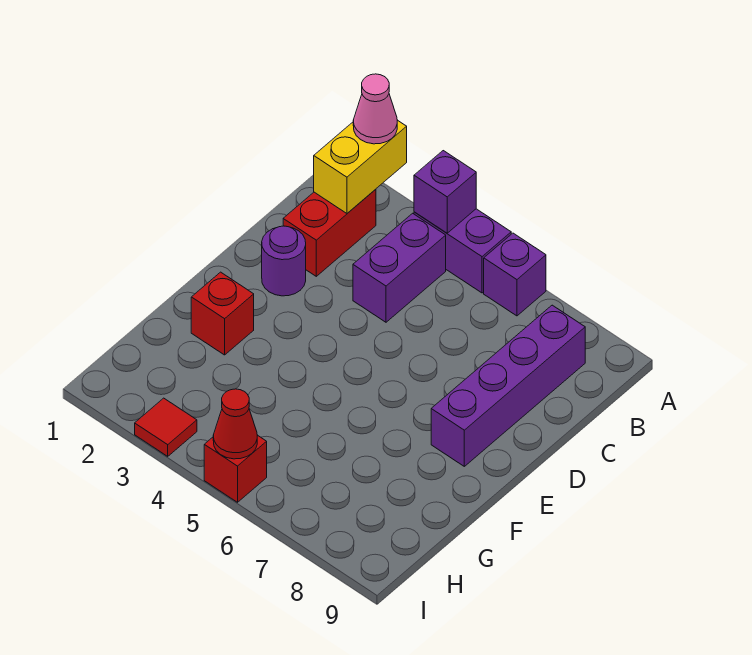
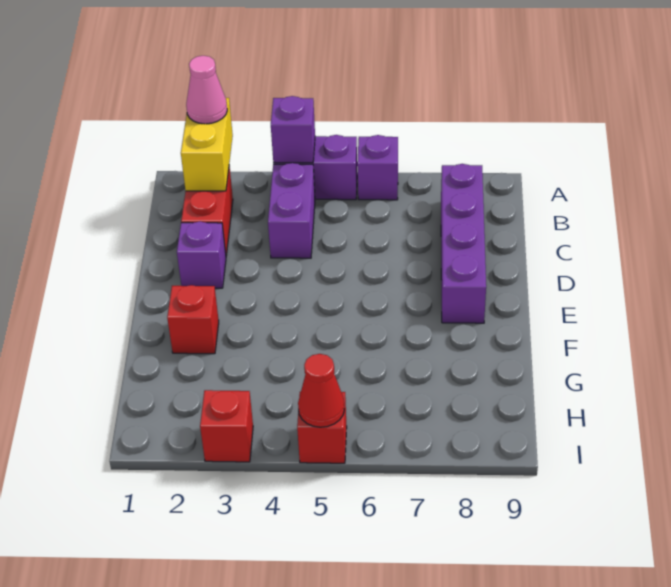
purple 1x1 round brick [262,226,306,296] -> purple 1x1 brick [177,221,226,288]
red 1x1 tile [135,398,197,456] -> red 1x1 brick [200,390,253,462]

